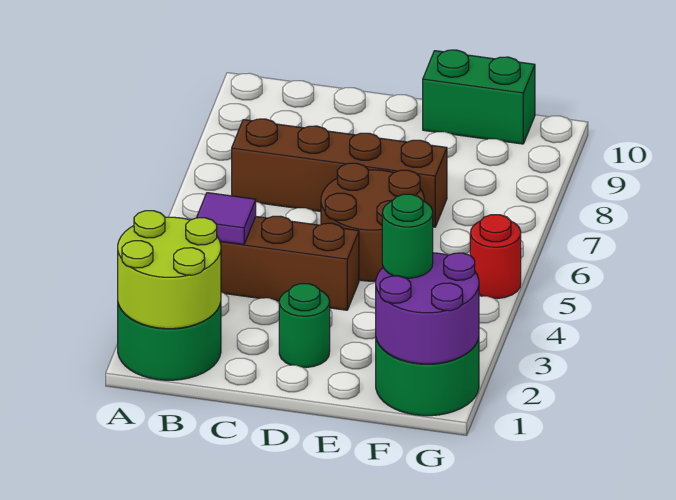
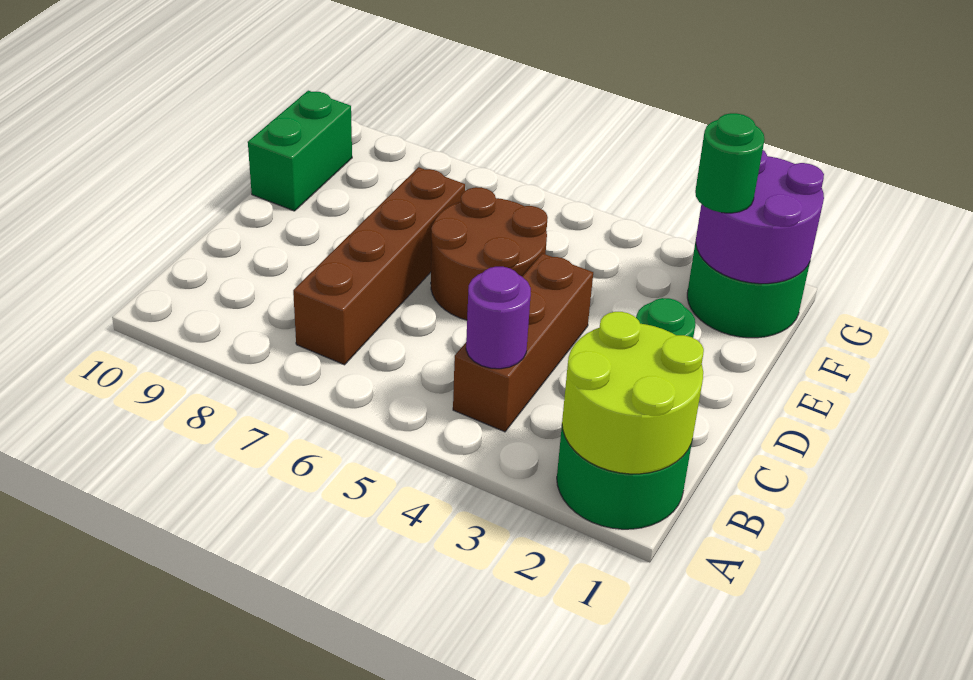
purple 1x1 tile [197,193,256,244] -> purple 1x1 round brick [466,267,531,369]
red 1x1 round brick [470,215,521,299] -> none

